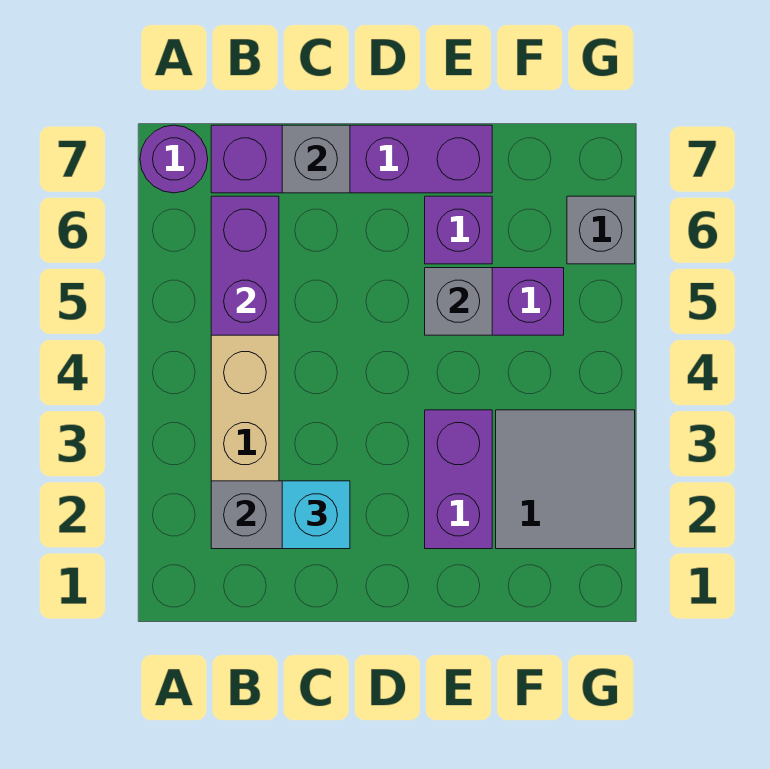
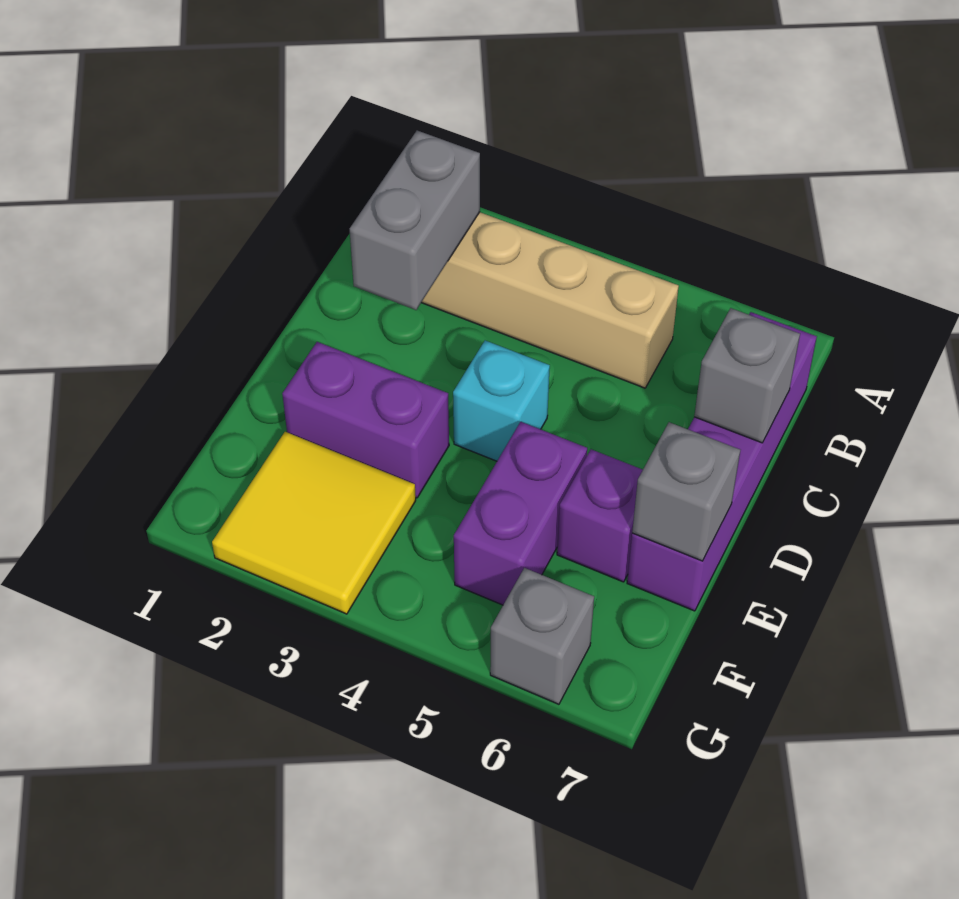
purple 1x1 round brick [140,125,208,193] -> none
purple 1x2 brick [211,196,279,335] -> none
cyan 1x1 brick [282,481,350,549] -> cyan 1x1 brick moved to [453,340,550,461]
grey 1x1 brick [425,268,492,335] -> grey 1x1 brick moved to [632,422,740,561]
grey 2x2 tile [496,410,635,549] -> yellow 2x2 tile [212,432,416,614]

